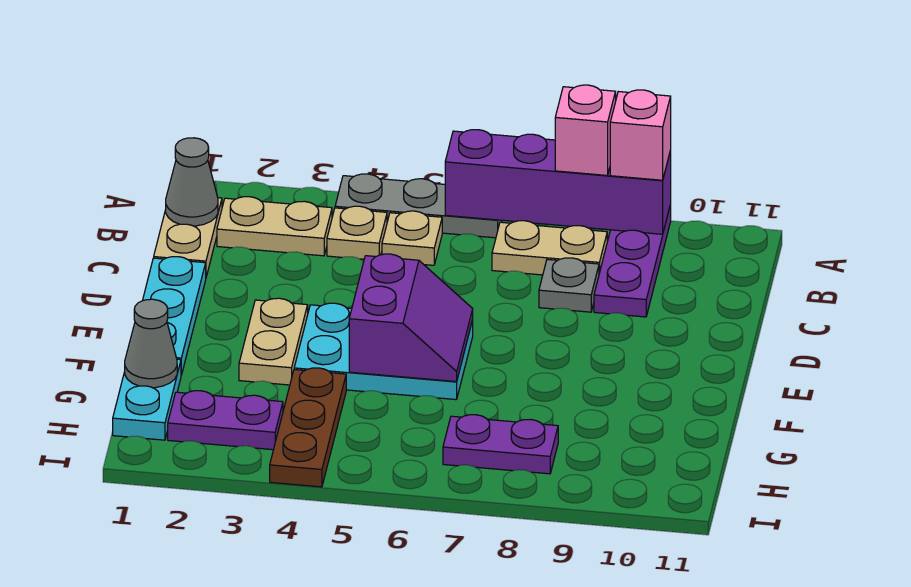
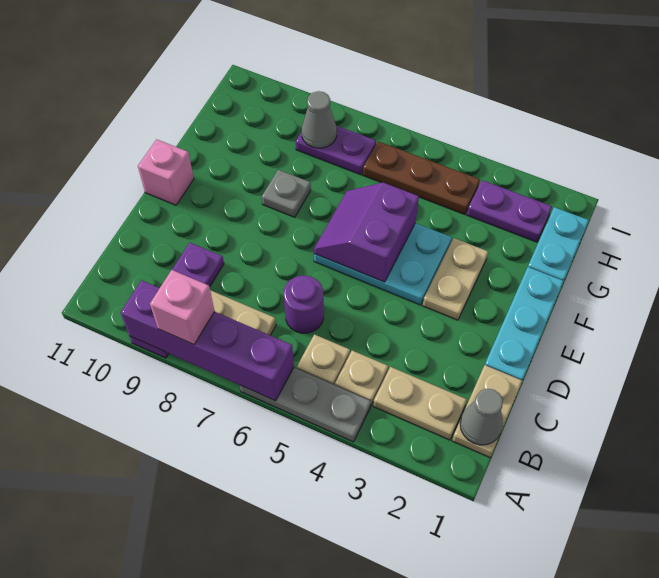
pink 1x1 brick [610,90,671,180] -> pink 1x1 brick moved to [138,139,194,205]
none -> purple 1x1 round brick [284,276,324,333]
grey 1x1 plate [539,258,599,312] -> grey 1x1 plate moved to [262,170,311,217]
grey 1x1 cone [125,299,177,388] -> grey 1x1 cone moved to [302,91,337,148]
brown 1x3 plate [270,368,346,487] -> brown 1x3 plate turned to [363,141,480,215]

